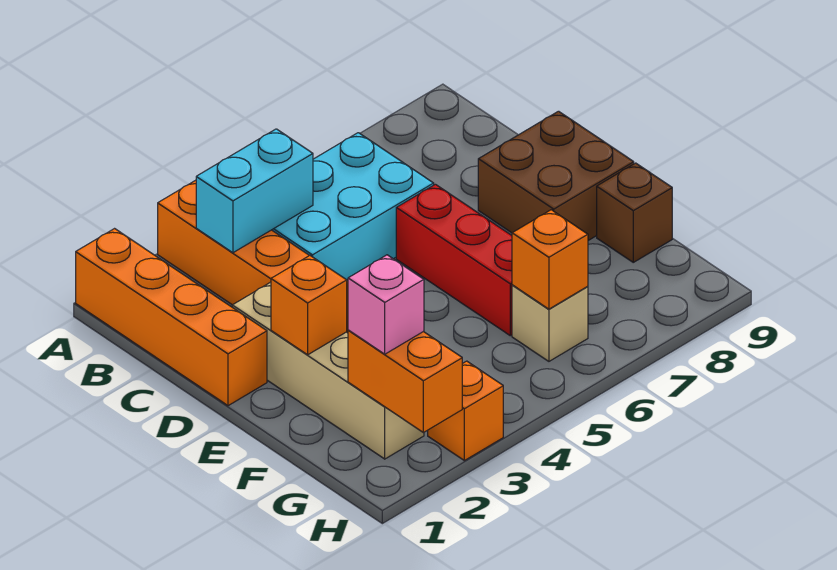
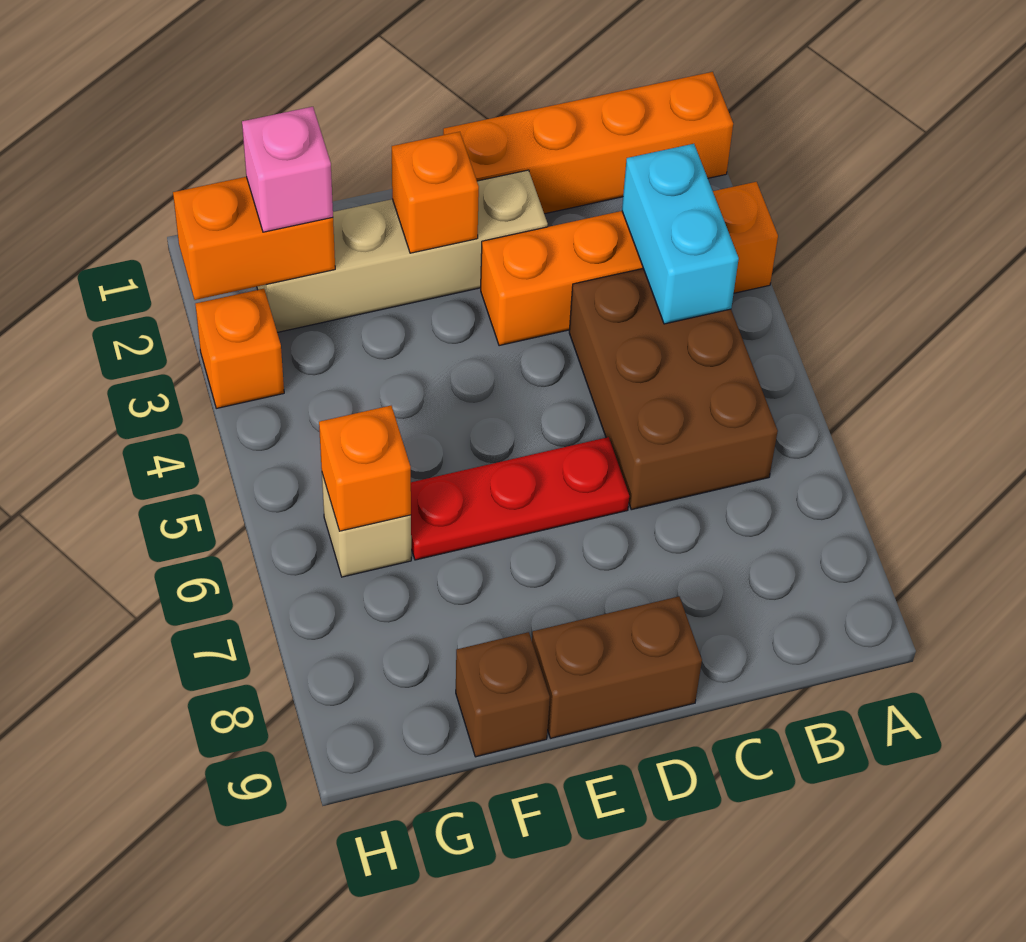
cyan 2x3 brick [272,133,434,281] -> brown 2x3 brick [569,269,778,510]
red 1x3 brick [396,184,512,336] -> red 1x3 plate [411,437,629,560]
brown 2x2 brick [478,111,634,241] -> brown 1x2 brick [532,597,702,738]

